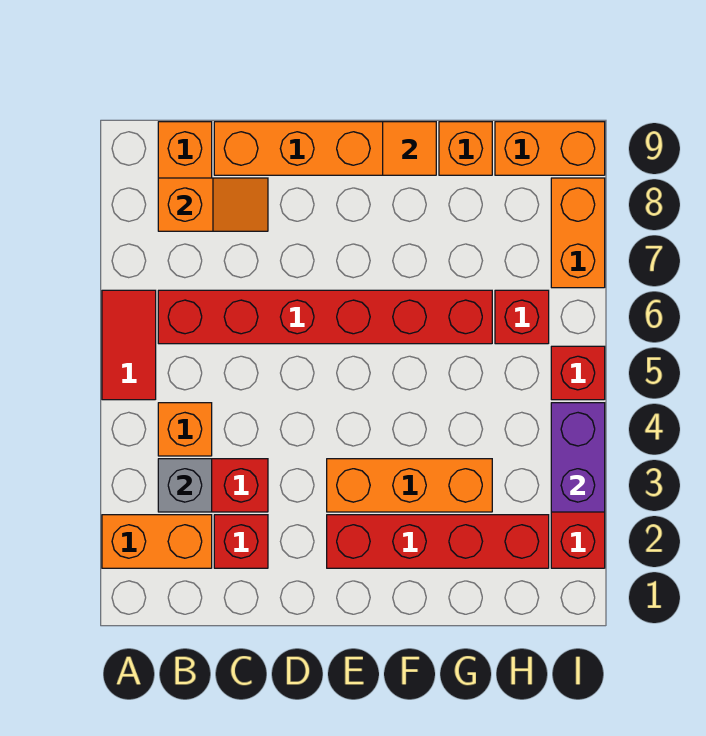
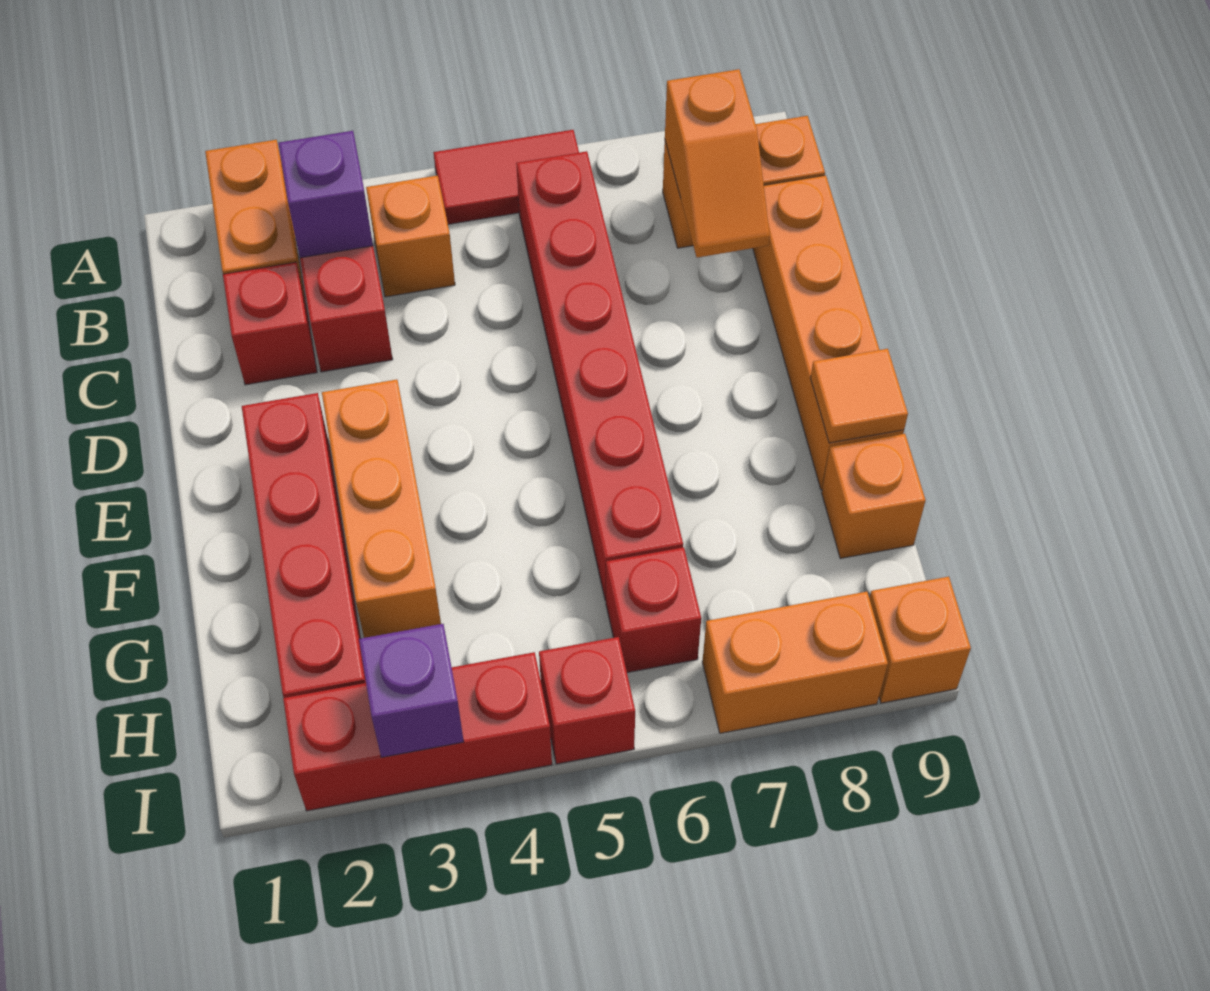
grey 1x1 brick [158,459,212,512] -> purple 1x1 brick [278,131,373,258]
orange 1x2 brick [495,122,605,175] -> orange 1x1 brick [869,577,971,703]
purple 1x2 brick [551,403,605,512] -> purple 1x1 brick [359,624,464,757]

